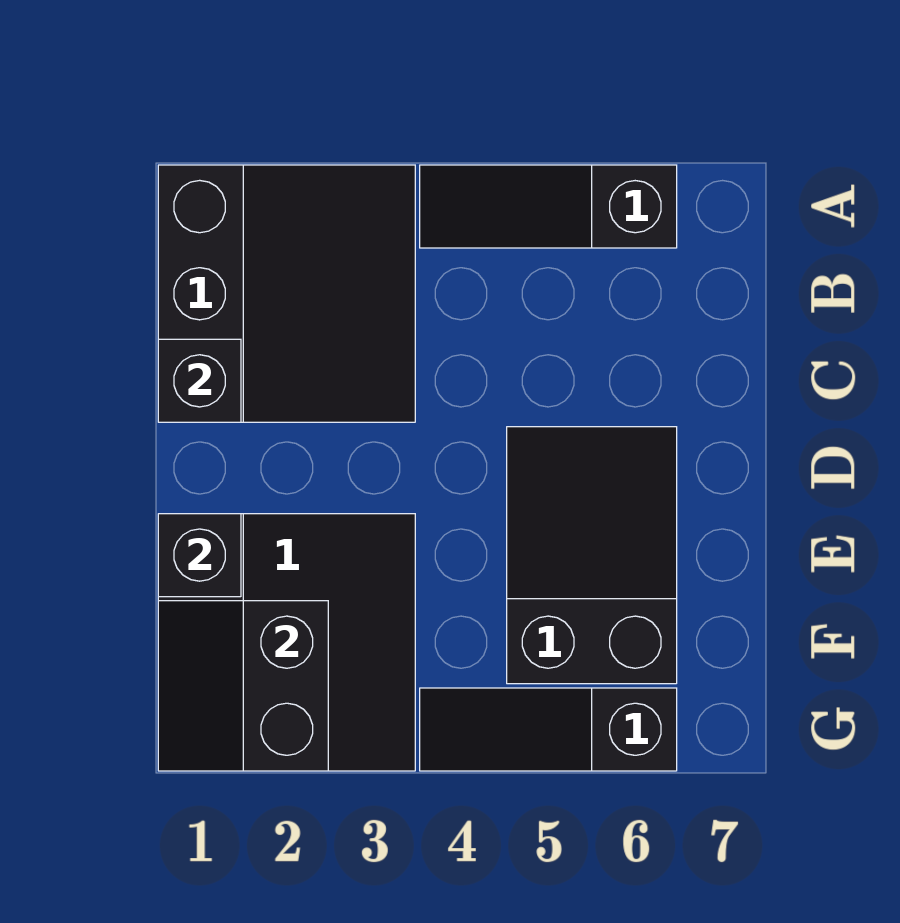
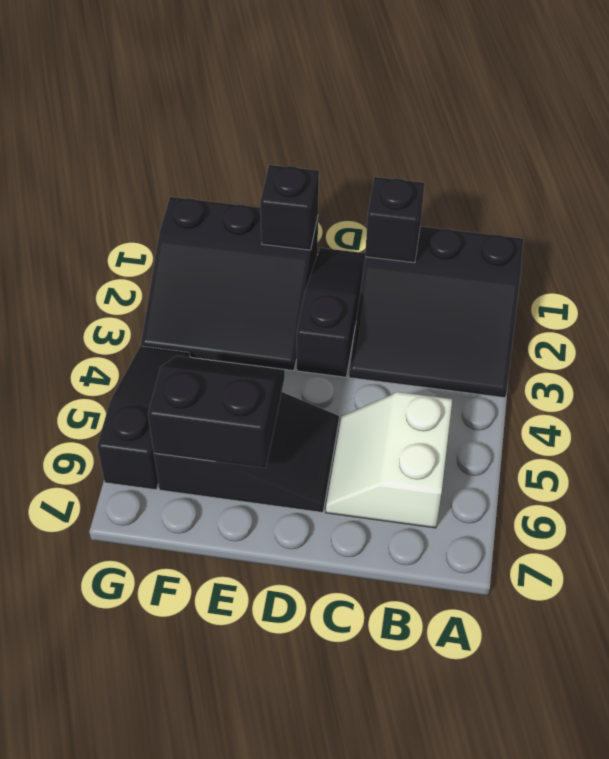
black 1x3 slope [420,165,677,248] -> black 1x3 slope moved to [297,248,365,377]
none -> white 2x2 slope [326,392,452,528]
black 2x2 slope [158,601,328,771] -> black 2x2 slope moved to [148,356,285,468]

